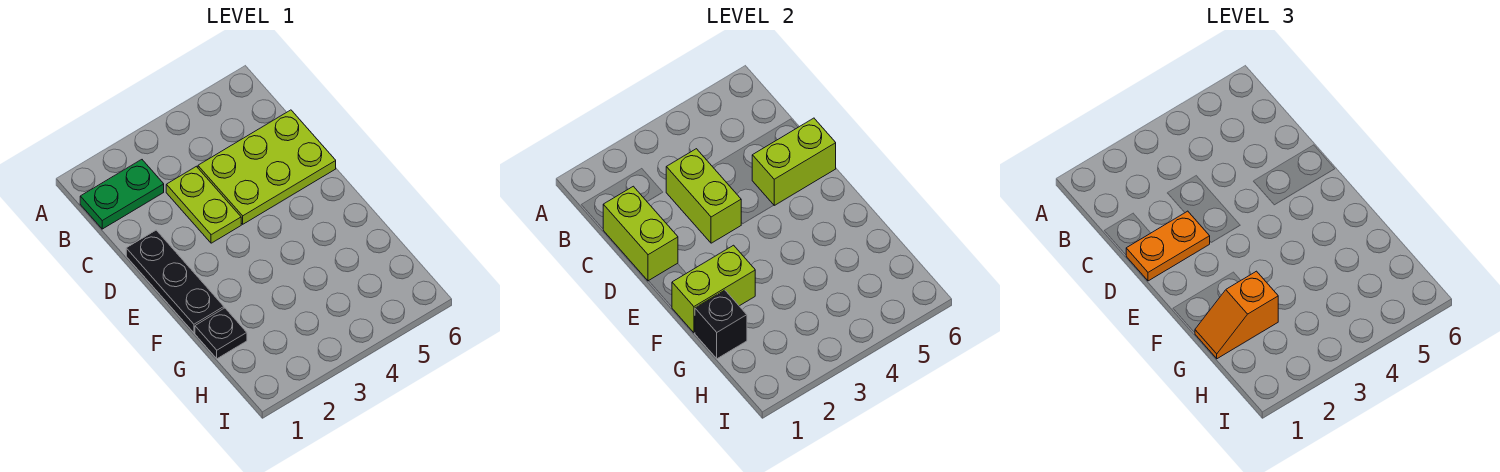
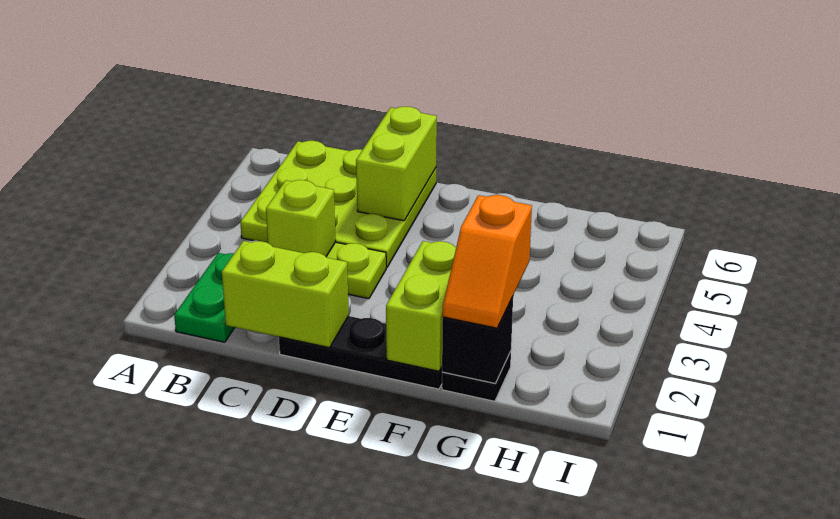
lime 1x2 brick [666,149,741,243] -> lime 1x1 brick [266,180,336,256]
lime 2x3 plate [198,110,336,224] -> lime 3x3 plate [240,141,436,268]
orange 1x2 plate [1126,211,1210,281] -> none

